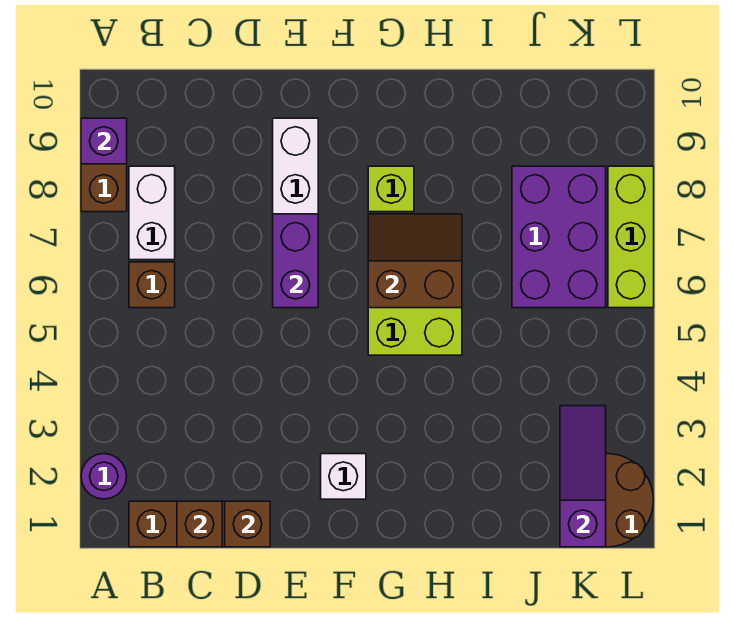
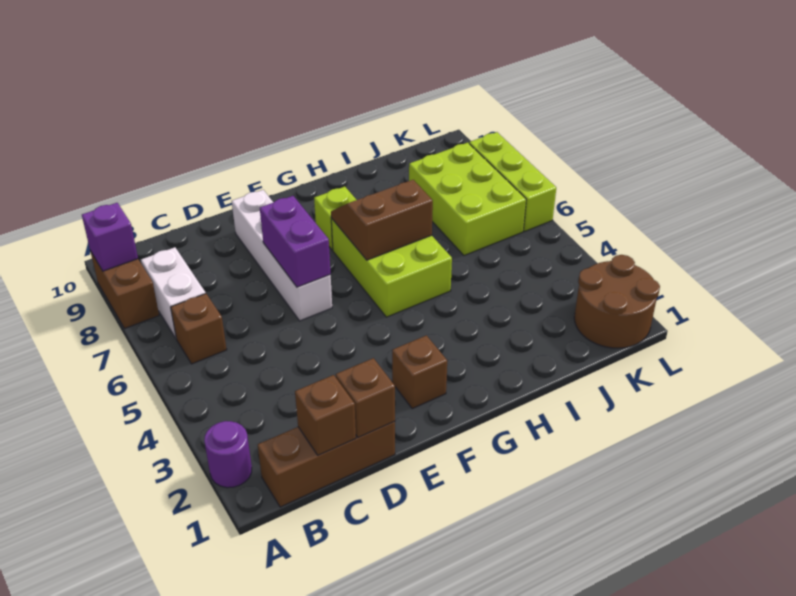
white 1x1 brick [321,454,366,499] -> brown 1x1 brick [392,335,447,409]
purple 2x3 brick [512,166,606,308] -> lime 2x3 brick [409,143,526,256]
purple 1x3 slope [560,406,606,547] -> none

